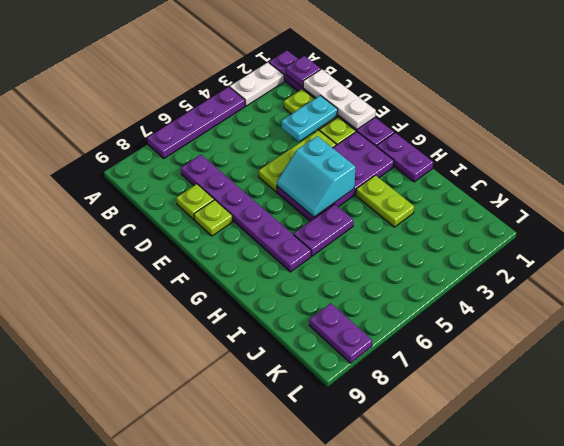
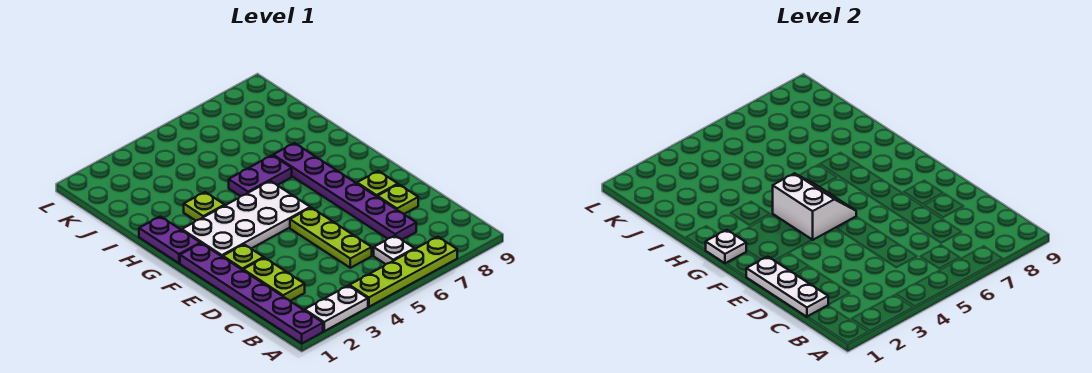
purple 1x4 plate [147,87,245,158] -> lime 1x4 plate [349,237,457,307]
purple 1x1 plate [286,56,321,87] -> none
none -> white 1x1 plate [374,236,414,264]
cyan 1x2 plate [281,95,338,142] -> none
lime 1x3 plate [259,130,336,192] -> lime 1x3 plate turned to [290,208,372,268]
purple 2x4 plate [277,132,394,221] -> white 2x4 plate [182,181,310,257]
cyan 2x2 slope [277,136,355,217] -> white 2x2 slope [773,173,856,240]
none -> white 1x1 plate [706,230,746,263]
lime 1x2 plate [356,175,414,227] -> lime 1x1 plate [184,192,225,221]
purple 1x2 plate [309,303,372,363] -> none

